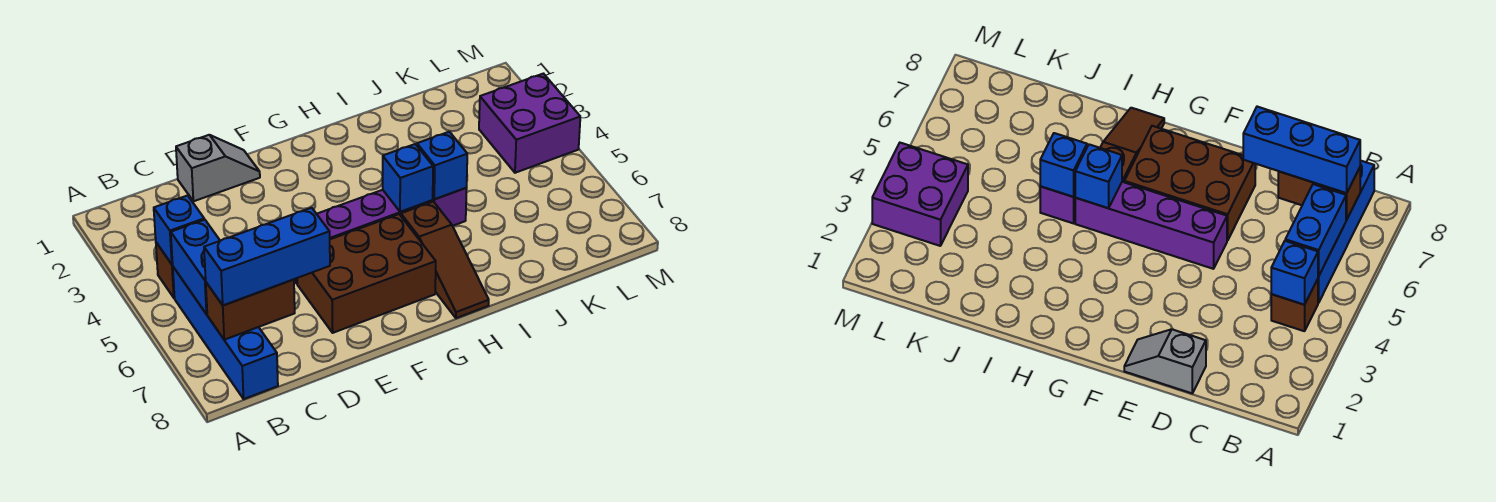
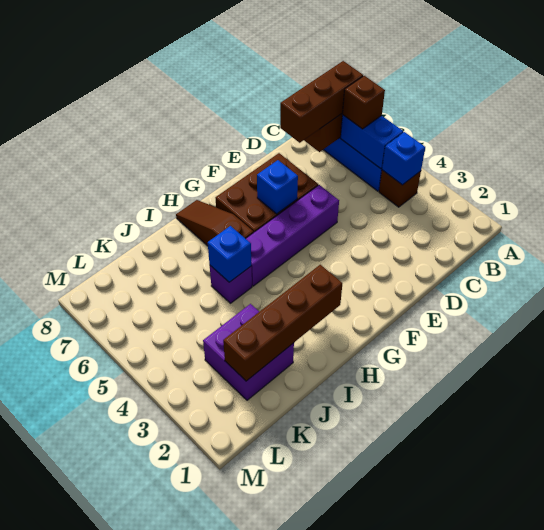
none -> brown 1x1 brick [343,76,385,129]
blue 1x3 brick [204,208,330,305] -> brown 1x3 brick [280,61,363,143]
grey 1x2 slope [176,135,260,201] -> none
none -> brown 1x4 brick [223,265,342,381]
blue 1x1 brick [383,144,433,212] -> blue 1x1 brick moved to [257,160,298,214]
purple 2x2 brick [479,74,580,173] -> purple 2x2 brick moved to [203,304,294,400]

